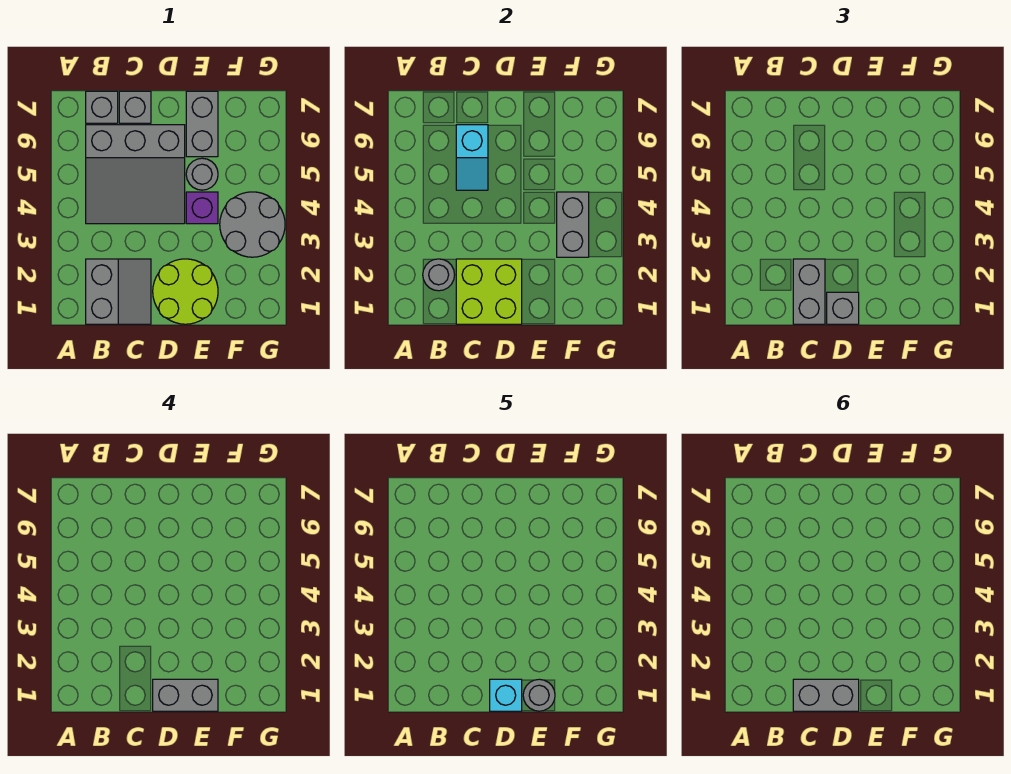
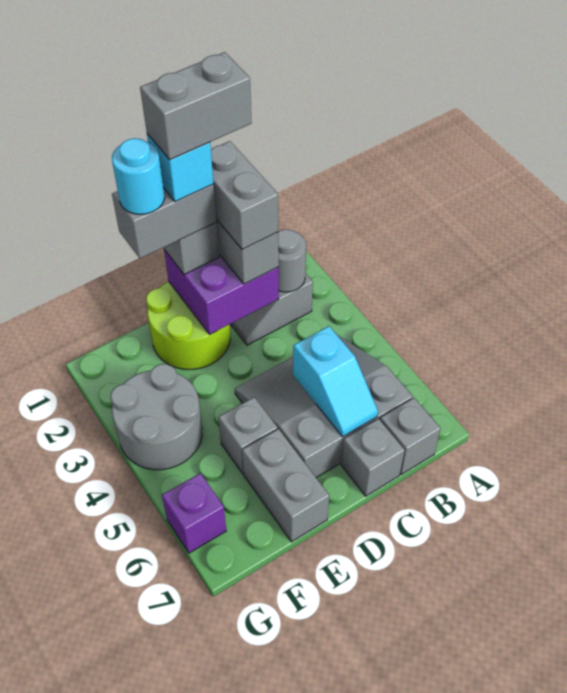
lime 2x2 brick [456,259,522,324] -> purple 2x2 brick [164,250,279,335]
cyan 1x2 slope [456,125,488,190] -> cyan 1x2 slope turned to [293,326,378,437]
grey 1x1 round brick [523,679,555,711] -> cyan 1x1 round brick [112,138,165,214]
purple 1x1 brick [186,192,218,224] -> purple 1x1 brick moved to [162,473,226,553]
grey 1x1 round brick [186,158,218,190] -> grey 1x1 brick [218,397,278,474]
grey 1x2 brick [557,192,589,257] -> grey 1x2 brick moved to [211,141,278,249]

